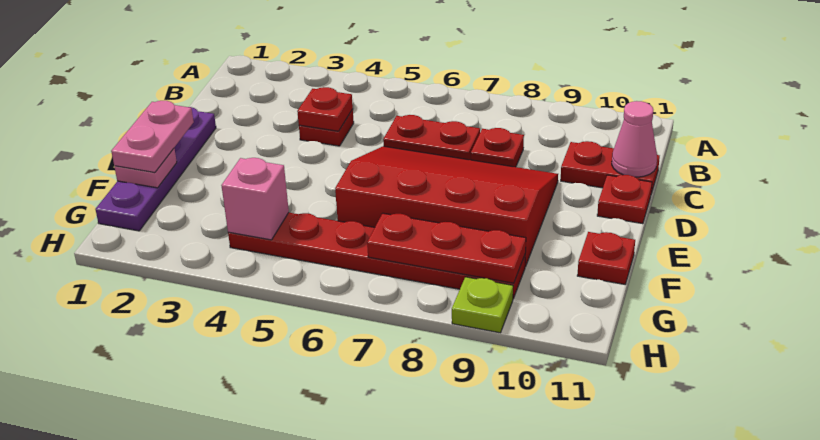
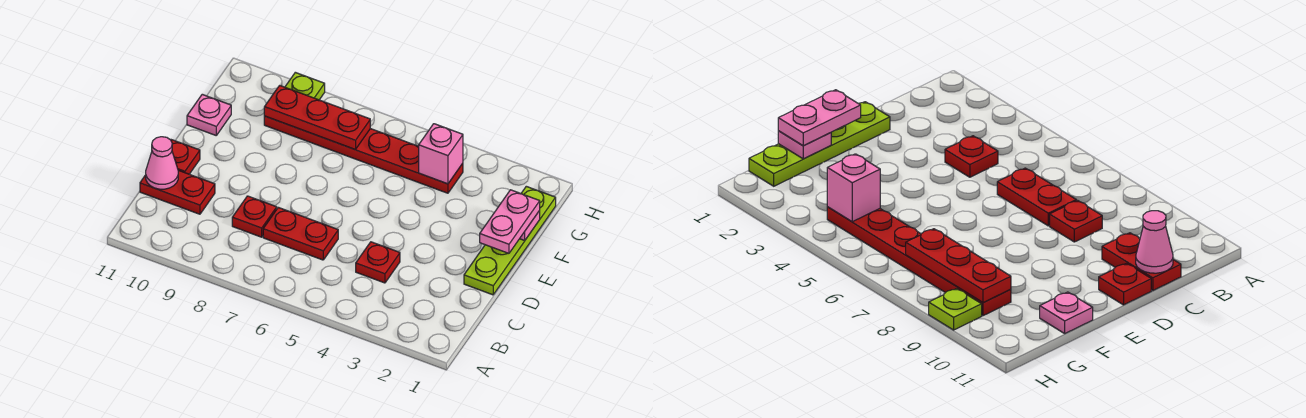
red 1x1 plate [297,87,353,131] -> none
purple 1x4 plate [95,107,216,231] -> lime 1x4 plate [464,186,556,295]
red 3x4 slope [335,146,558,267] -> none
red 1x1 plate [577,232,635,284] -> pink 1x1 plate [187,94,231,135]

